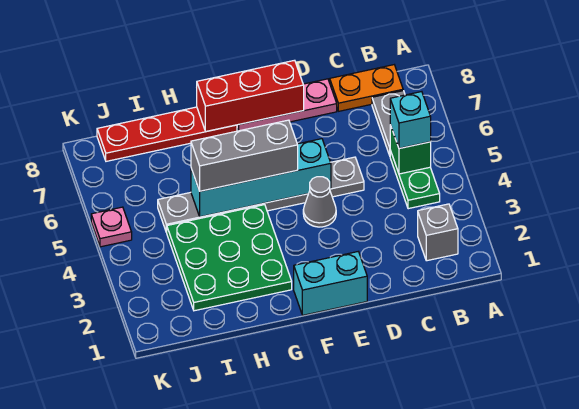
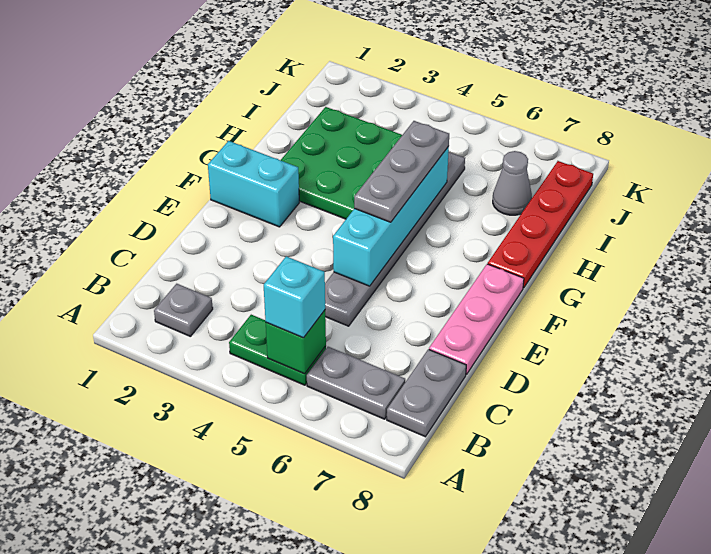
grey 1x1 brick [418,204,458,261] -> grey 1x1 plate [154,284,213,336]
orange 1x2 plate [330,65,403,111] -> grey 1x2 plate [387,349,466,437]
cyan 1x2 brick [294,252,367,315] -> cyan 1x2 brick turned to [208,141,299,227]
grey 1x1 cone [303,177,336,227] -> grey 1x1 cone moved to [493,151,532,215]
red 1x3 brick [197,60,304,132] -> none
grey 1x3 brick [191,120,298,191] -> grey 1x3 plate [354,121,449,222]
pink 1x1 plate [91,207,132,247] -> none

